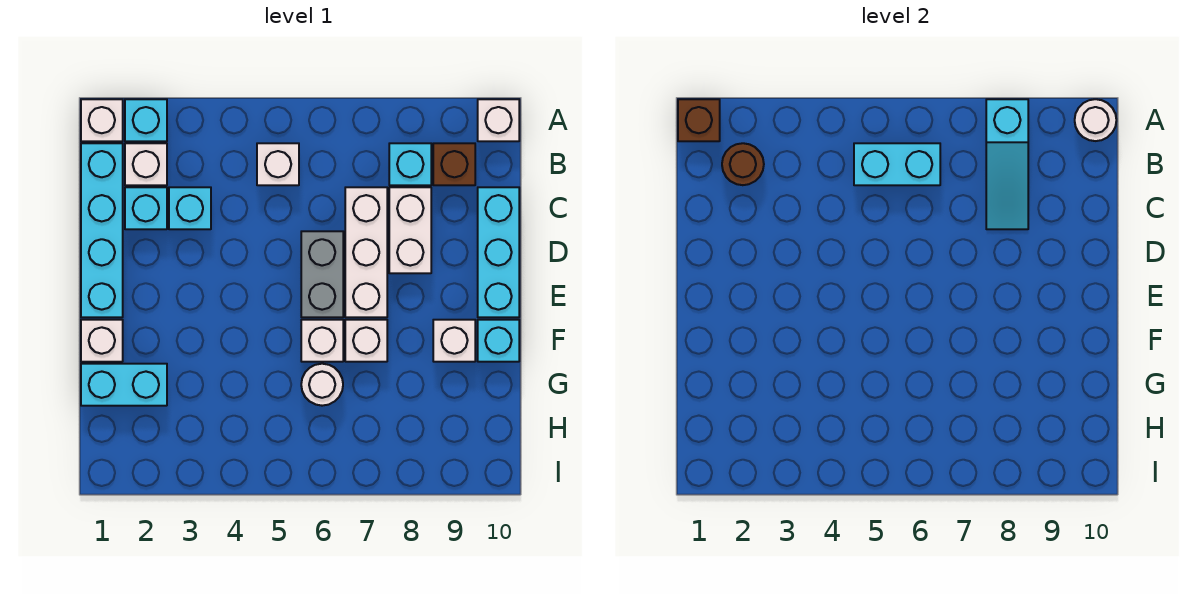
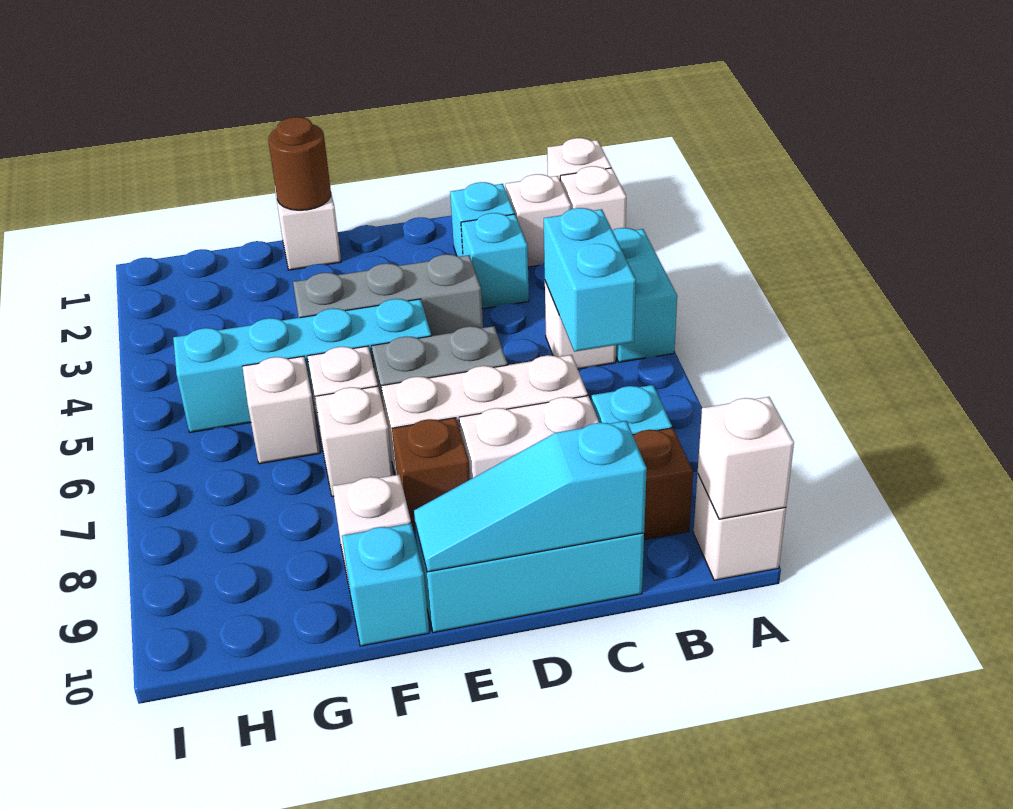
brown 1x1 brick [678,99,720,141] -> brown 1x1 brick moved to [392,418,470,530]
cyan 1x1 brick [125,99,167,141] -> white 1x1 brick [560,166,626,230]
cyan 1x3 slope [986,99,1028,229] -> cyan 1x3 slope moved to [414,421,647,572]
white 1x1 round brick [1075,99,1116,141] -> white 1x1 brick [698,397,794,519]
cyan 1x4 brick [81,143,123,317] -> cyan 1x4 brick moved to [173,299,431,432]
brown 1x1 round brick [722,143,764,185] -> brown 1x1 round brick moved to [268,117,331,210]
none -> grey 1x3 brick [293,254,483,336]
cyan 1x2 brick [81,364,167,406] -> cyan 1x2 brick moved to [612,228,677,362]
white 1x1 round brick [301,364,343,406] -> white 1x1 brick [242,356,320,464]

